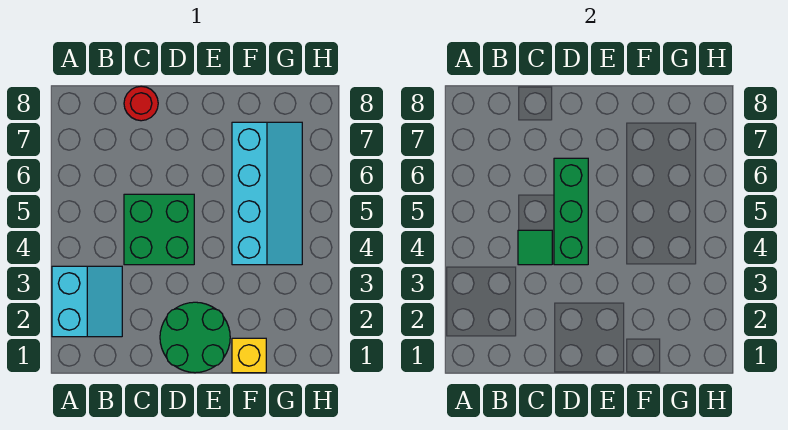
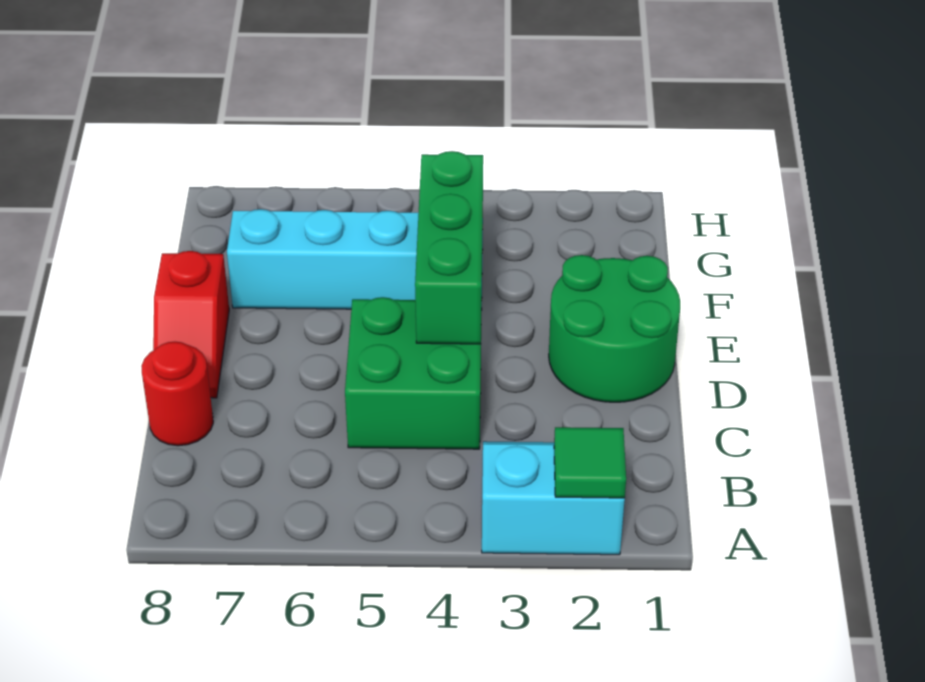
green 1x1 tile [518,230,552,265] -> green 1x1 tile moved to [554,427,626,498]
green 1x3 brick [554,158,588,265] -> green 1x3 brick turned to [415,151,483,344]
none -> red 1x2 slope [153,251,229,398]
yellow 1x1 brick [232,338,266,373] -> none

